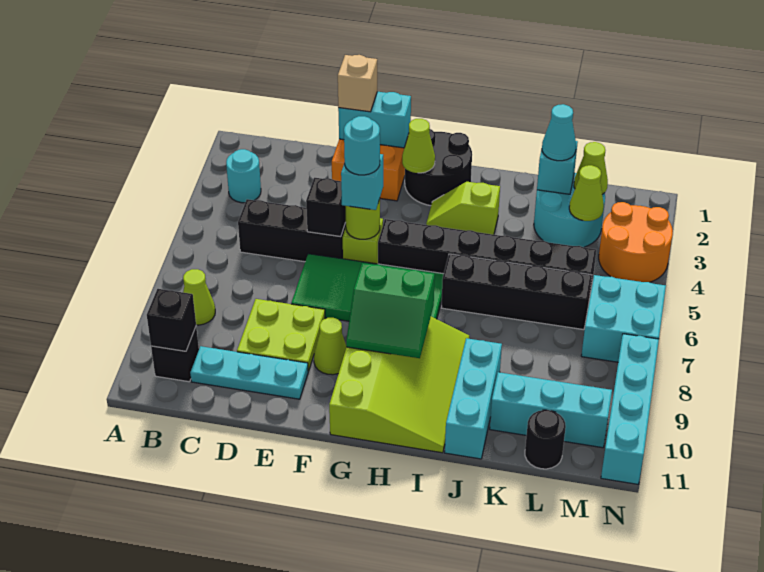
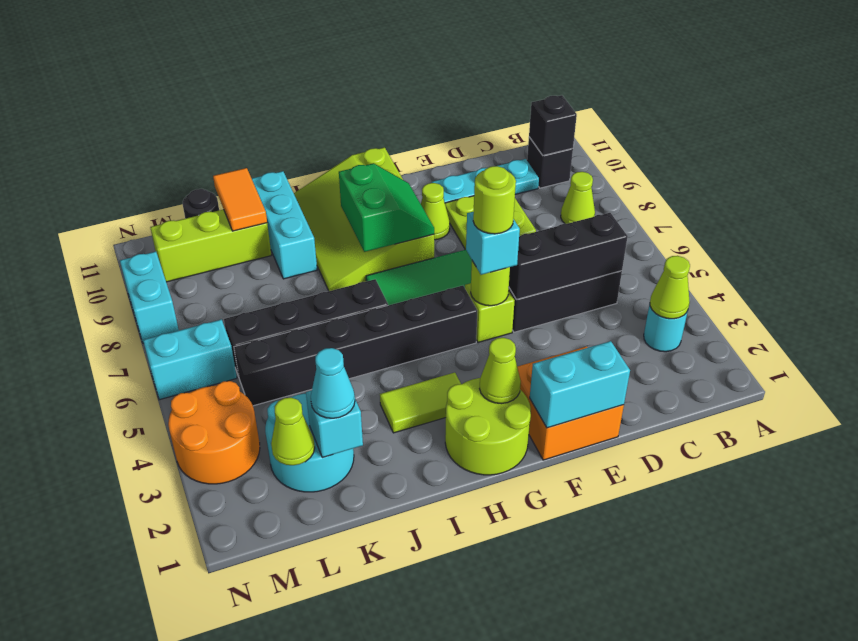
tan 1x1 brick [338,55,377,112] -> none
black 1x1 brick [306,178,346,237] -> black 1x3 brick [509,213,628,300]
cyan 1x1 round brick [344,116,380,175] -> lime 1x1 round brick [473,166,516,234]
black 2x2 round brick [405,129,472,206] -> lime 2x2 round brick [445,378,531,475]
green 2x2 slope [346,263,435,358] -> green 2x2 slope turned to [339,163,434,252]
lime 1x2 slope [426,182,500,235] -> lime 1x2 tile [380,373,461,433]
cyan 1x3 brick [490,372,612,448] -> lime 1x3 brick [150,209,271,282]
none -> orange 1x2 tile [213,168,267,231]
lime 1x1 cone [569,165,604,221] -> lime 1x1 cone moved to [650,256,690,319]
cyan 2x2 brick [581,275,666,362] -> cyan 1x2 brick [143,319,237,400]
cyan 1x4 brick [601,334,659,484] -> cyan 1x2 brick [120,252,179,343]

